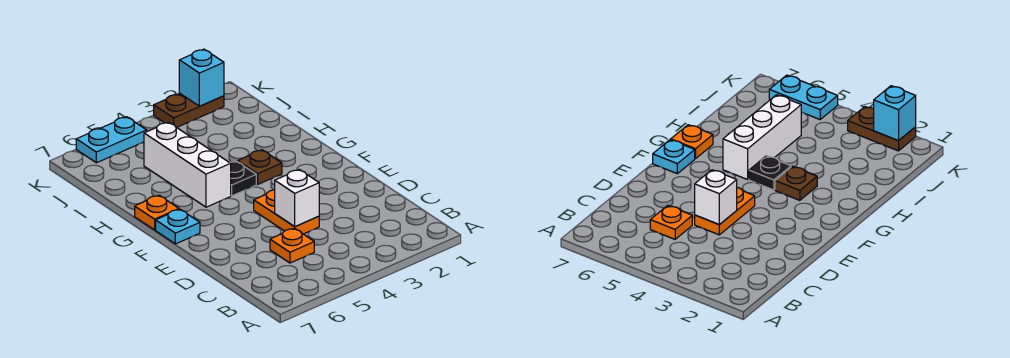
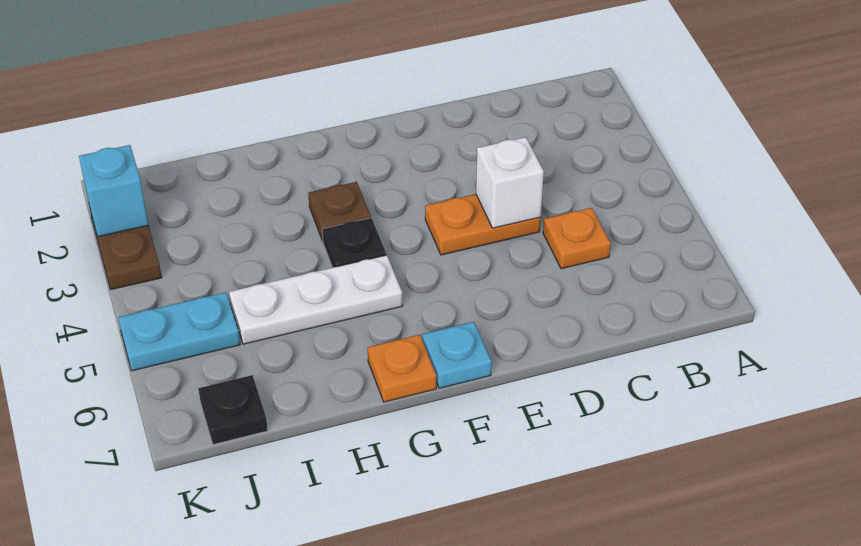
white 1x3 brick [144,122,231,207] -> white 1x3 plate [229,255,403,344]
none -> black 1x1 plate [198,375,268,445]
cyan 1x2 plate [76,117,147,163] -> cyan 1x2 plate turned to [118,292,240,371]

